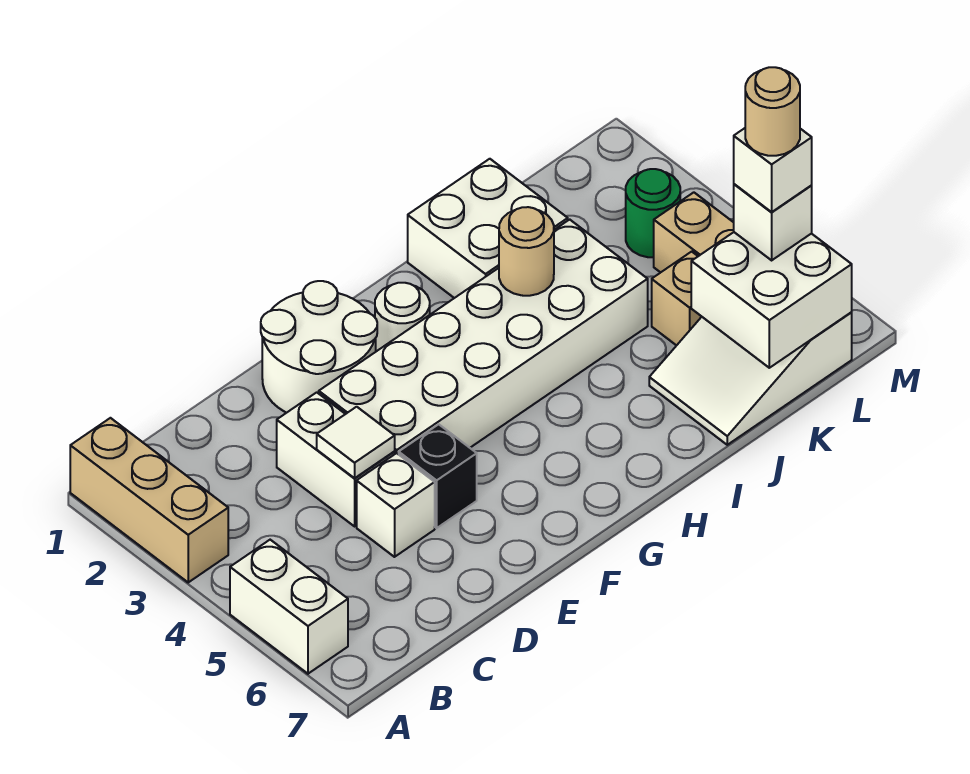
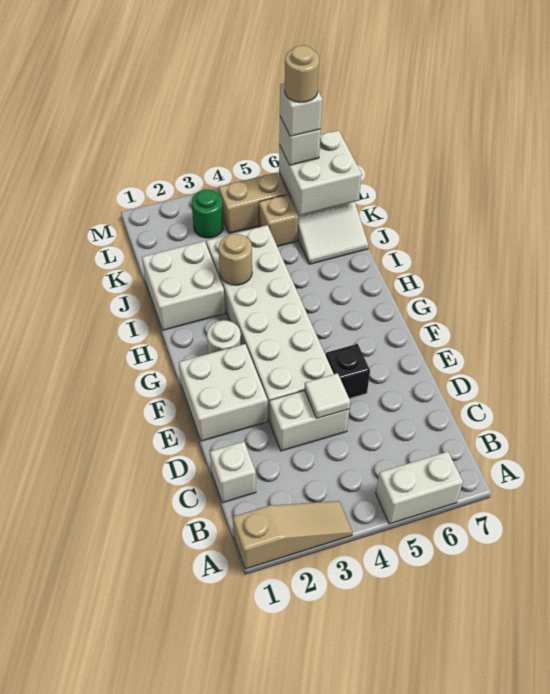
tan 1x3 brick [70,418,228,582] -> tan 1x3 slope [233,501,352,569]
white 1x1 brick [357,453,435,557] -> white 1x1 brick moved to [210,442,256,503]
white 2x2 round brick [261,281,377,413] -> white 2x2 brick [179,344,268,441]

